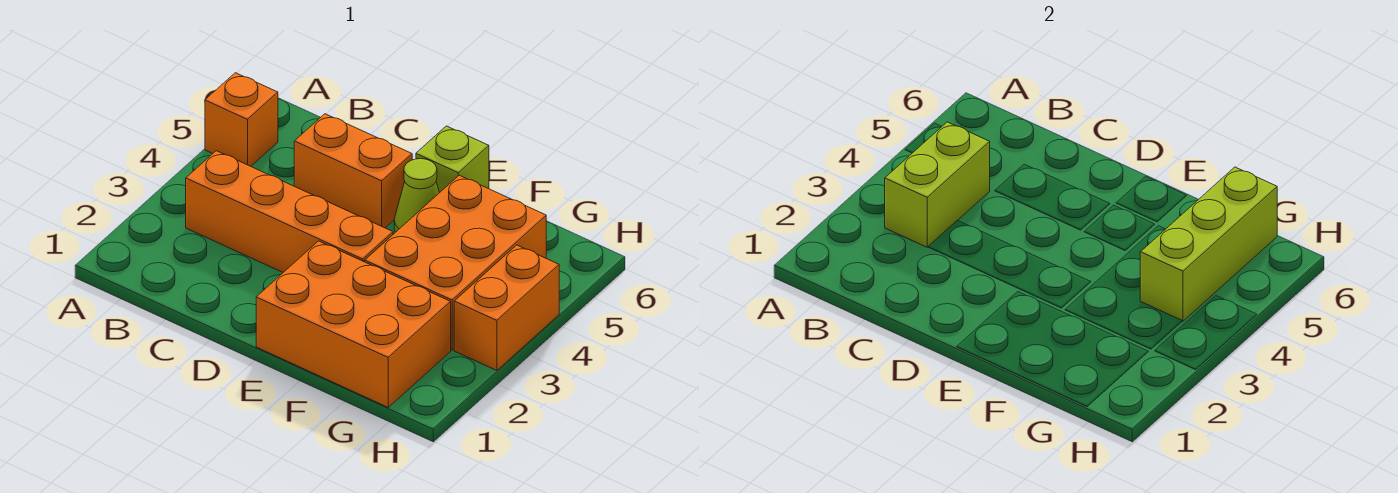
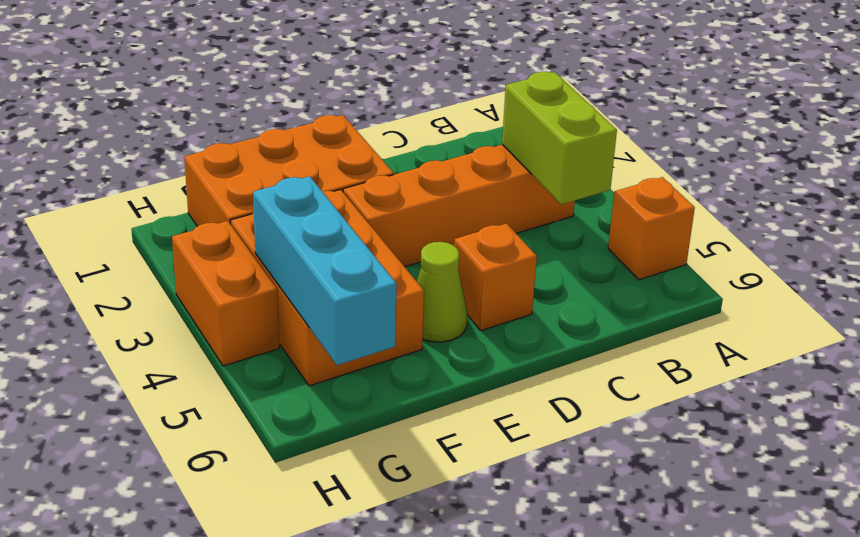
orange 1x2 brick [294,114,412,228] -> orange 1x1 brick [454,223,537,330]
lime 1x1 brick [416,126,489,193] -> none
lime 1x3 brick [1140,167,1277,321] -> cyan 1x3 brick [253,176,397,365]

